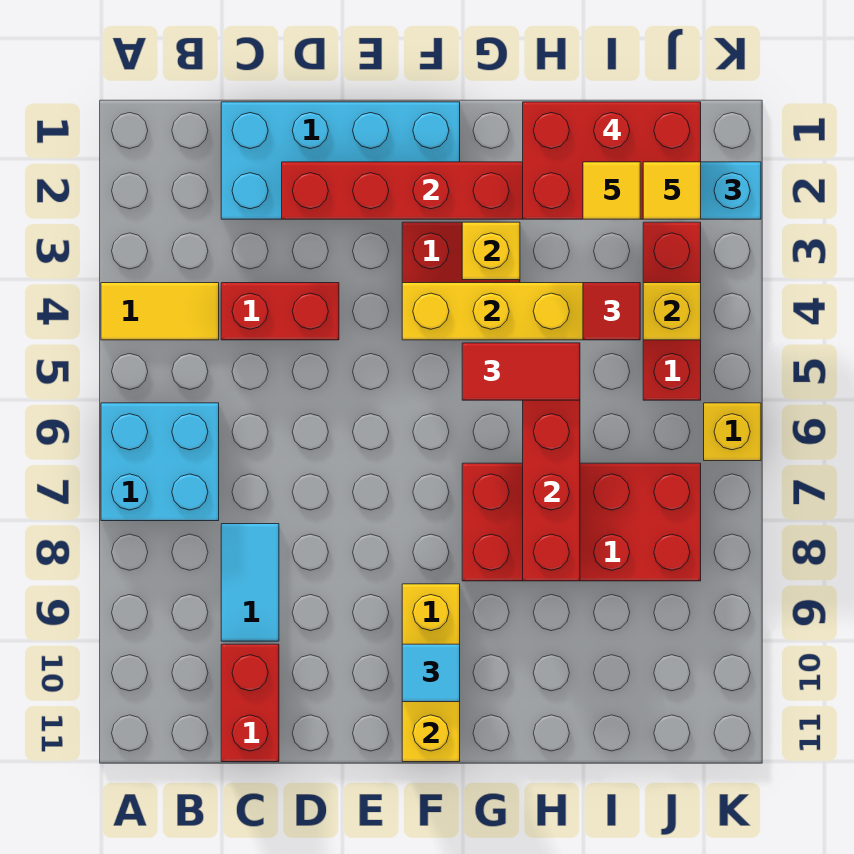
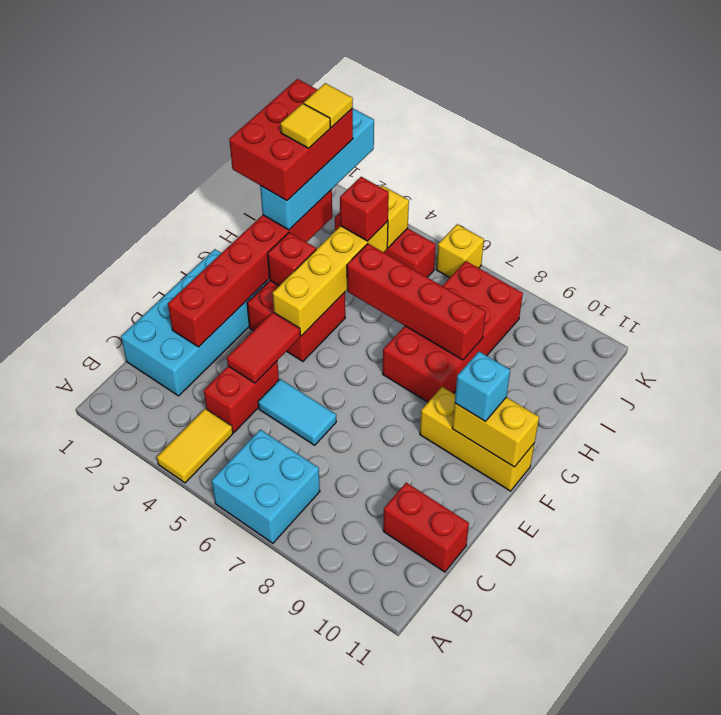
cyan 1x2 tile [221,524,279,641] -> cyan 1x2 tile moved to [258,379,336,445]
cyan 1x1 tile [402,644,460,702] -> cyan 1x1 brick [455,352,510,422]
yellow 1x1 brick [462,222,520,280] -> red 1x1 brick [268,232,316,286]
red 1x2 tile [462,343,580,400] -> red 1x2 tile moved to [227,312,301,383]
red 1x1 tile [583,283,640,340] -> red 1x1 brick [340,177,389,241]

